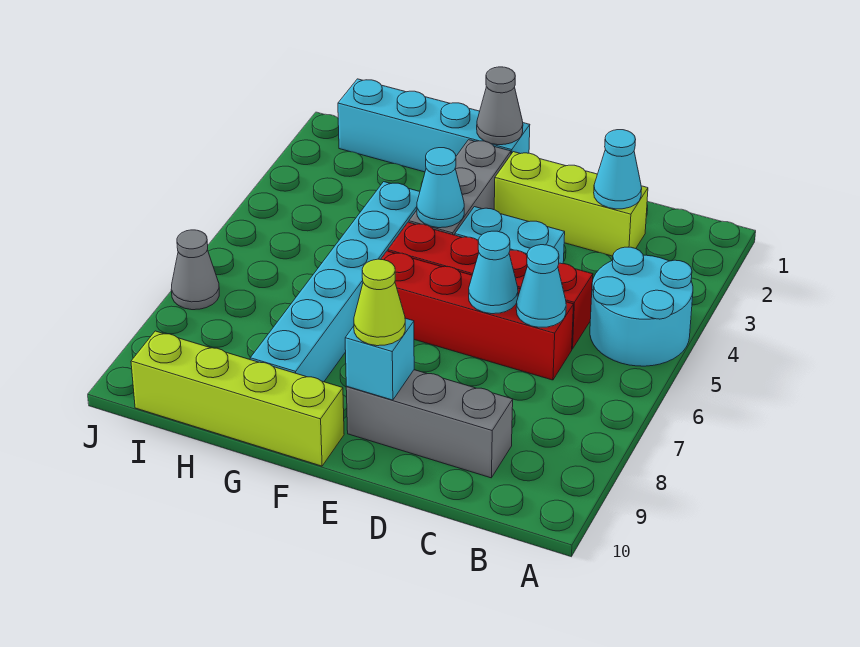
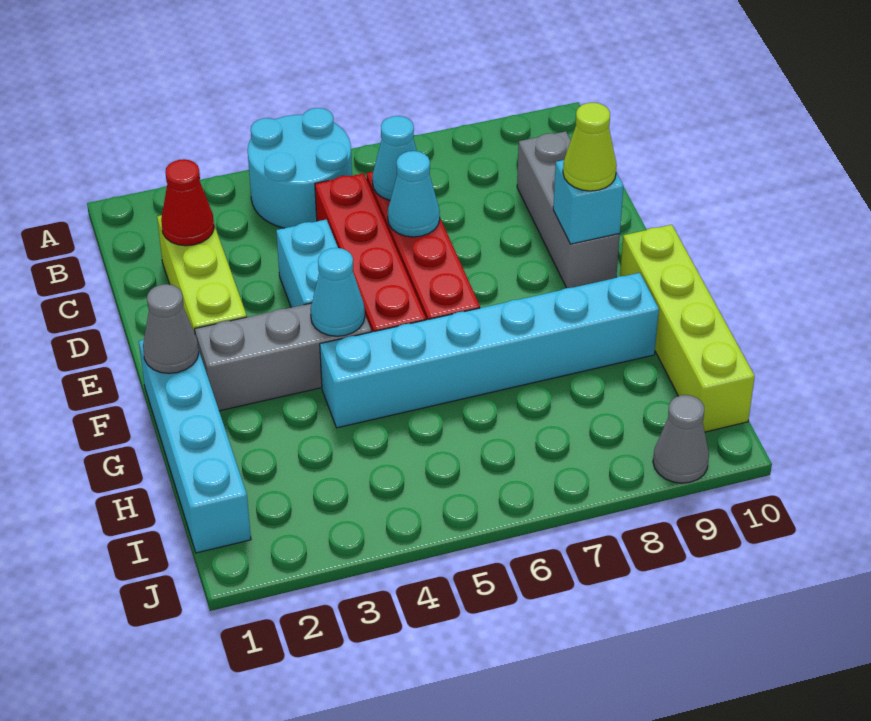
cyan 1x1 cone [594,130,642,209] -> red 1x1 cone [161,159,214,246]
grey 1x1 cone [171,230,219,310] -> grey 1x1 cone moved to [653,395,709,483]

